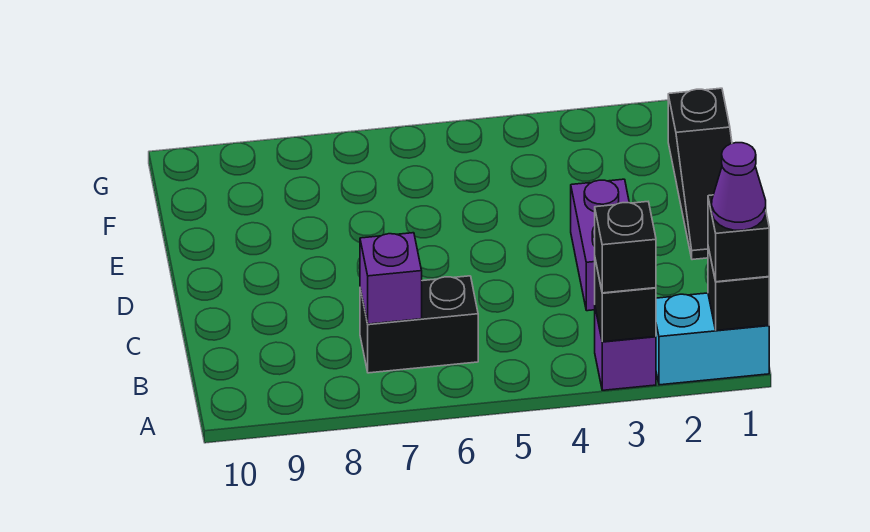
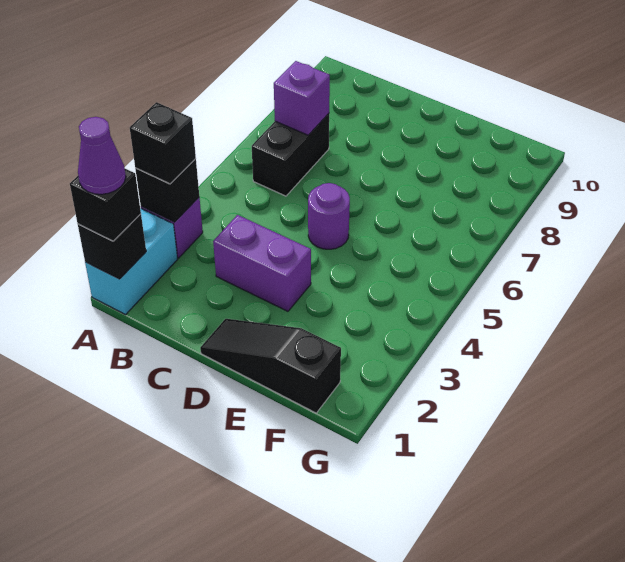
none -> purple 1x1 round brick [308,183,350,249]

